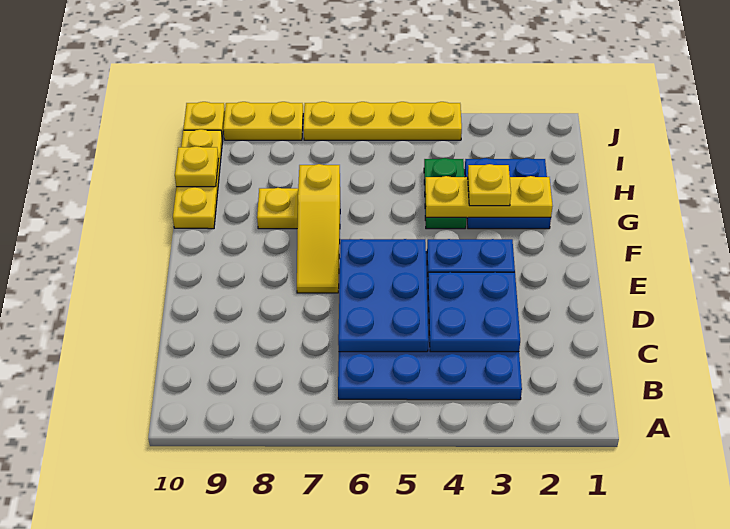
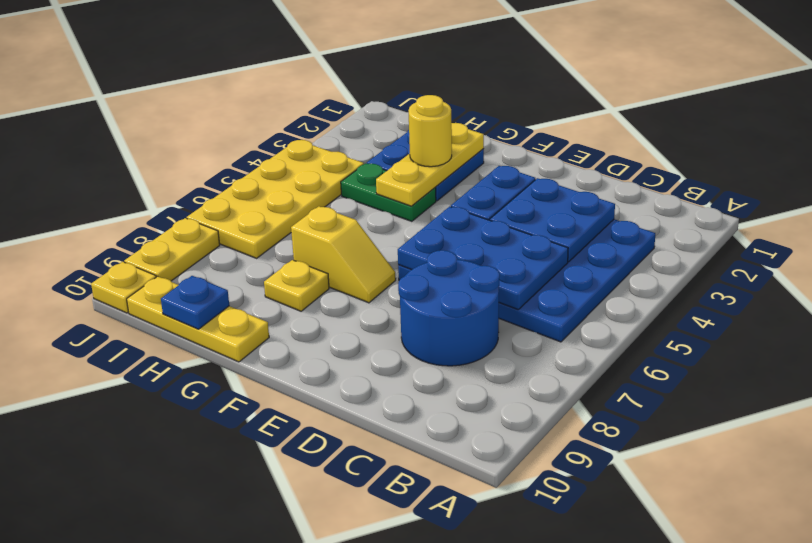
none -> blue 2x2 round brick [398,250,500,366]
yellow 1x3 slope [297,164,340,293] -> yellow 1x2 slope [291,206,396,303]
yellow 1x1 plate [468,164,511,206] -> yellow 1x1 round brick [408,95,452,167]
yellow 1x1 plate [175,146,219,187] -> blue 1x1 plate [161,276,229,329]
yellow 1x4 plate [303,102,462,140] -> yellow 2x4 plate [187,140,364,258]

